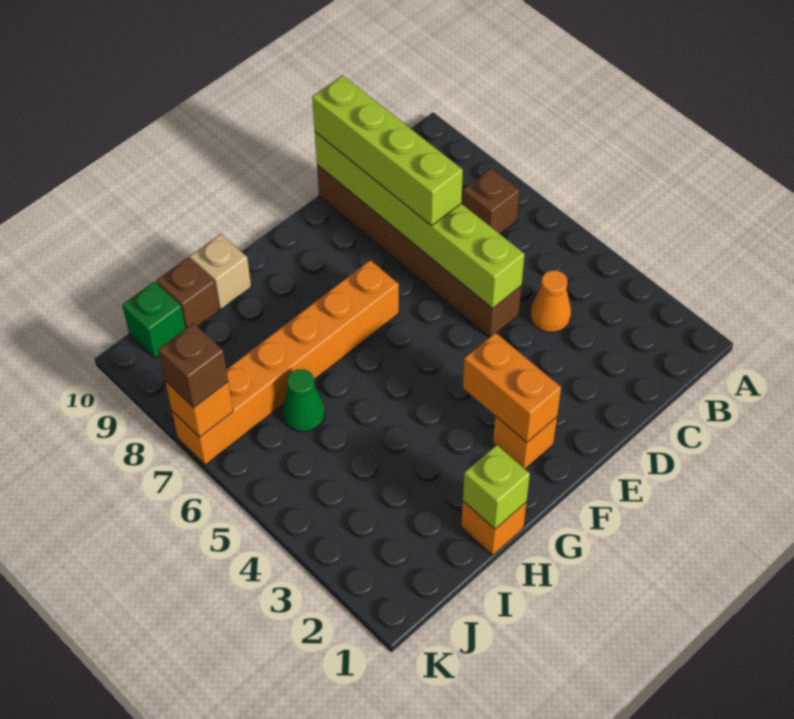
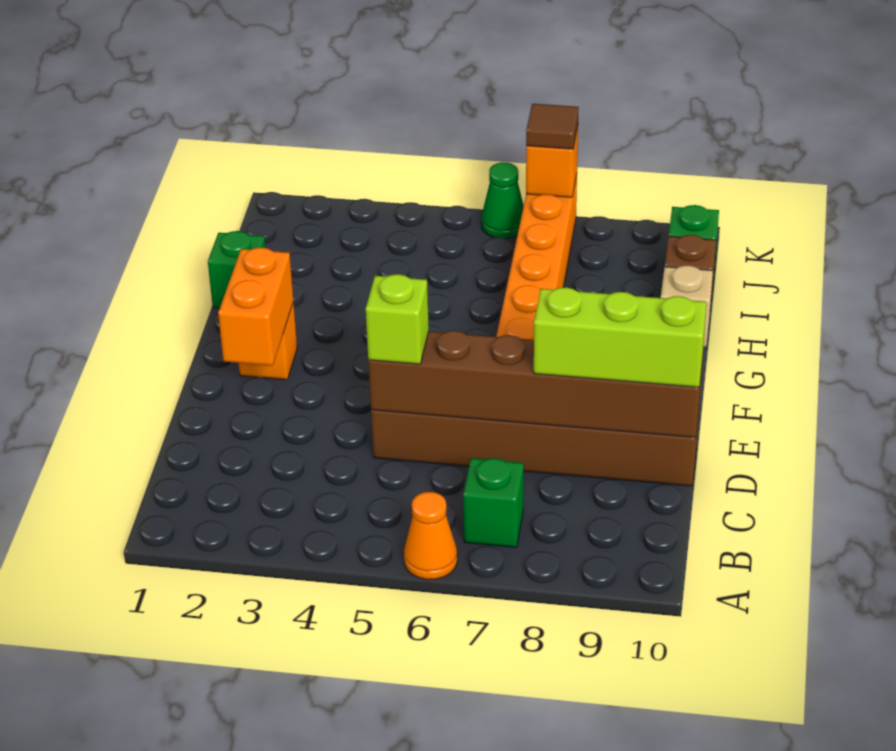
brown 1x1 brick [462,168,519,234] -> green 1x1 brick [463,458,524,547]
orange 1x1 cone [530,270,571,332] -> orange 1x1 cone moved to [404,492,457,580]
lime 1x6 brick [315,132,525,309] -> brown 1x6 brick [368,331,703,438]
lime 1x4 brick [312,76,463,226] -> lime 1x3 brick [534,287,706,387]
orange 1x2 brick [463,333,561,442] -> orange 1x2 brick turned to [218,248,293,366]
orange 1x1 brick [461,501,526,555] -> green 1x1 brick [208,231,266,308]
lime 1x1 brick [463,445,530,529] -> lime 1x1 brick moved to [366,274,429,364]
green 1x1 cone [283,369,325,432] -> green 1x1 cone moved to [481,163,524,239]
brown 1x1 brick [158,323,228,407] -> brown 1x1 tile [526,104,579,149]

